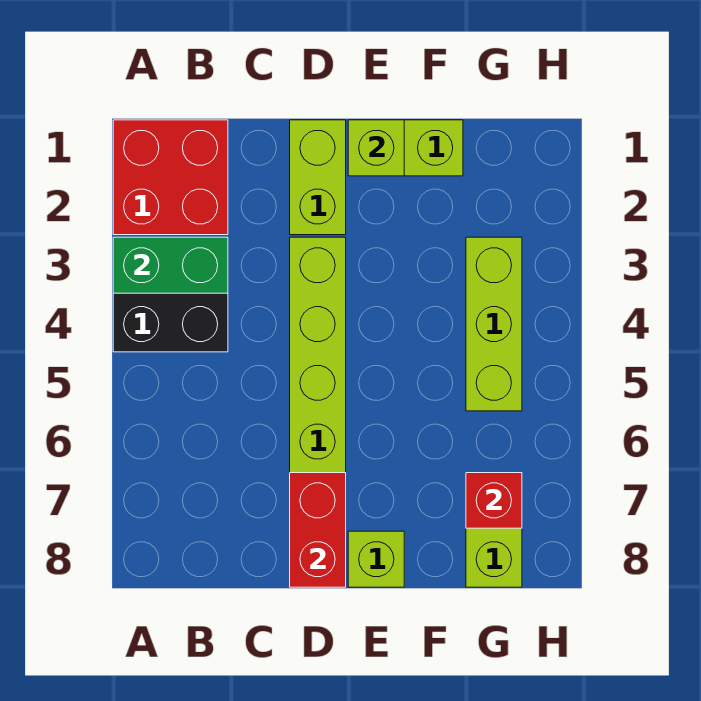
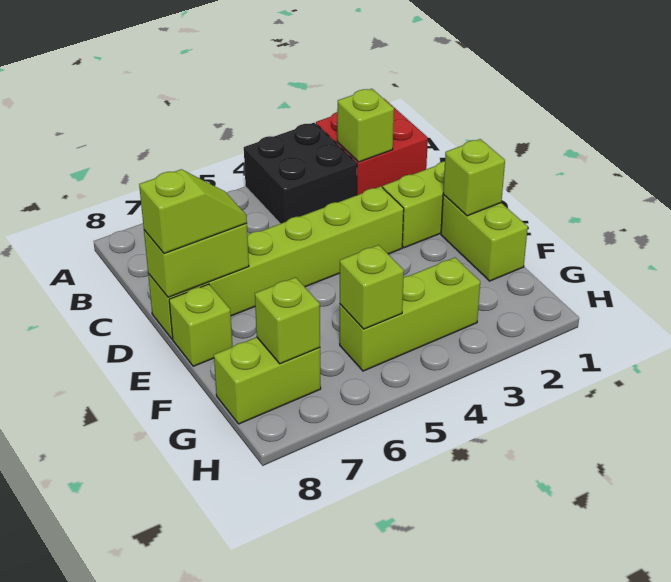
green 1x2 brick [113,237,228,293] -> none
none -> lime 1x1 brick [337,89,394,162]
red 1x2 brick [290,473,346,587] -> lime 1x2 brick [144,223,249,297]
none -> lime 1x2 slope [139,169,247,254]
none -> lime 1x1 brick [340,245,404,329]
red 1x1 brick [466,473,522,528] -> lime 1x1 brick [255,277,320,364]

